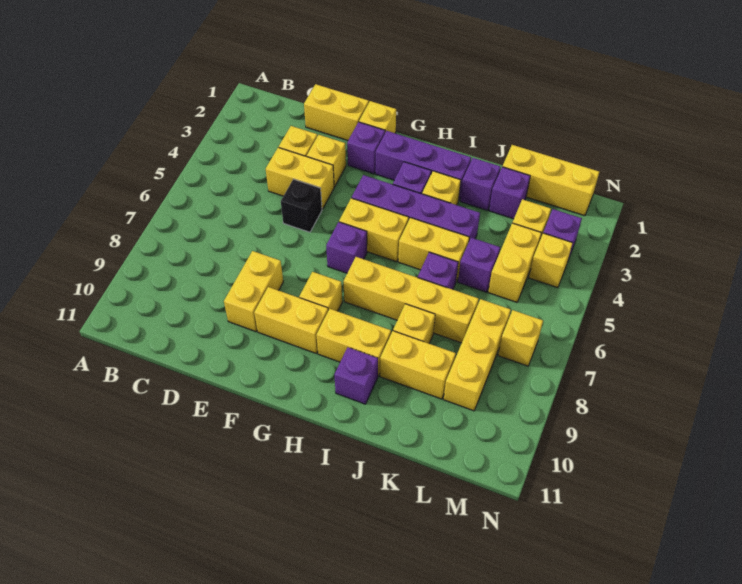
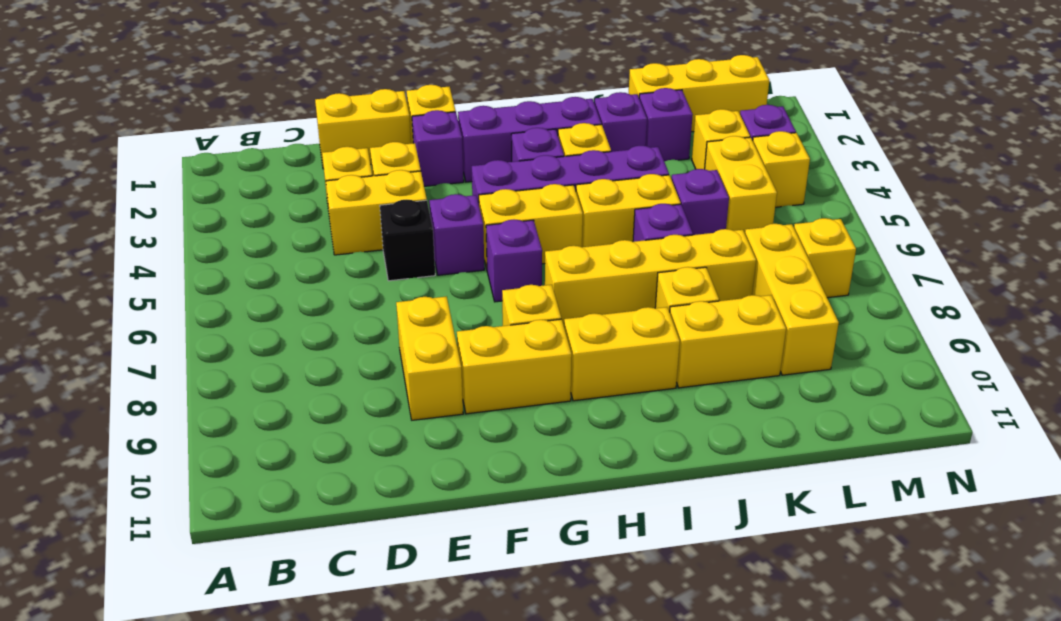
purple 1x1 brick [334,348,378,404] -> purple 1x1 brick moved to [429,194,484,275]

